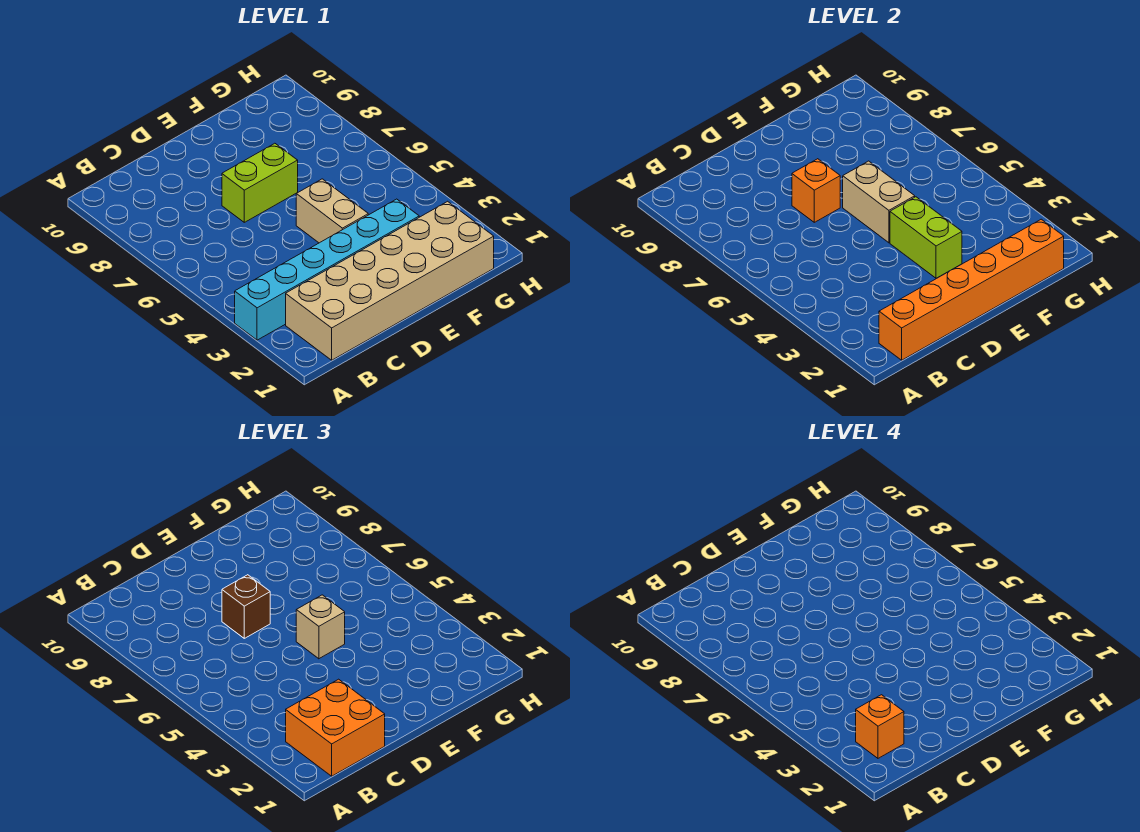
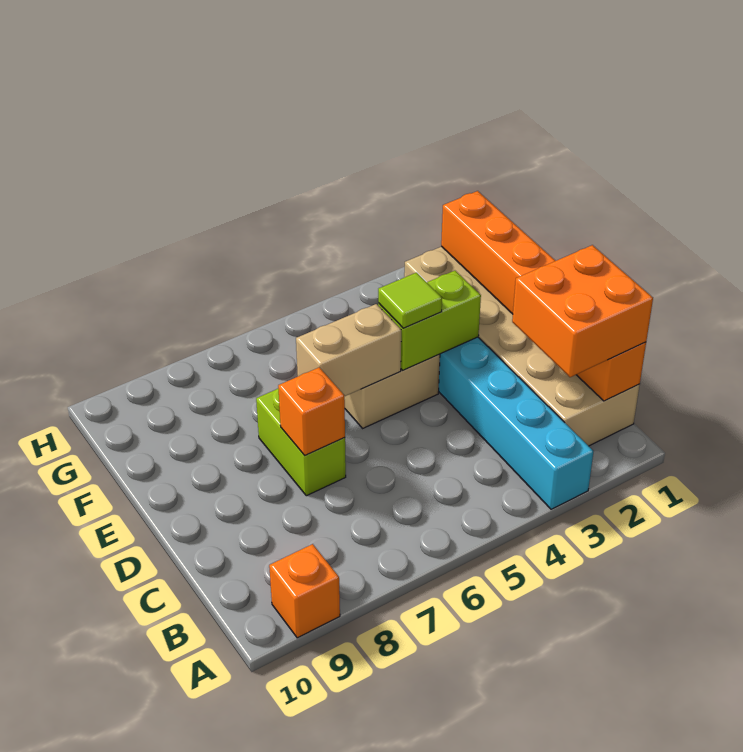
orange 1x1 brick [856,695,904,758] -> orange 1x1 brick moved to [269,544,340,638]
brown 1x1 brick [222,575,270,638] -> none
none -> lime 1x1 tile [378,273,442,328]
tan 1x1 brick [296,595,345,659] -> none

